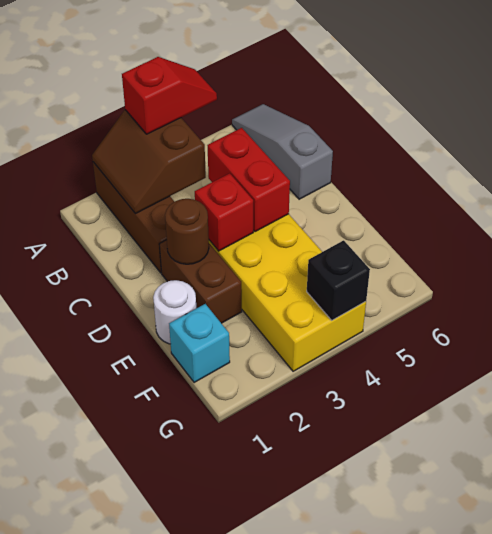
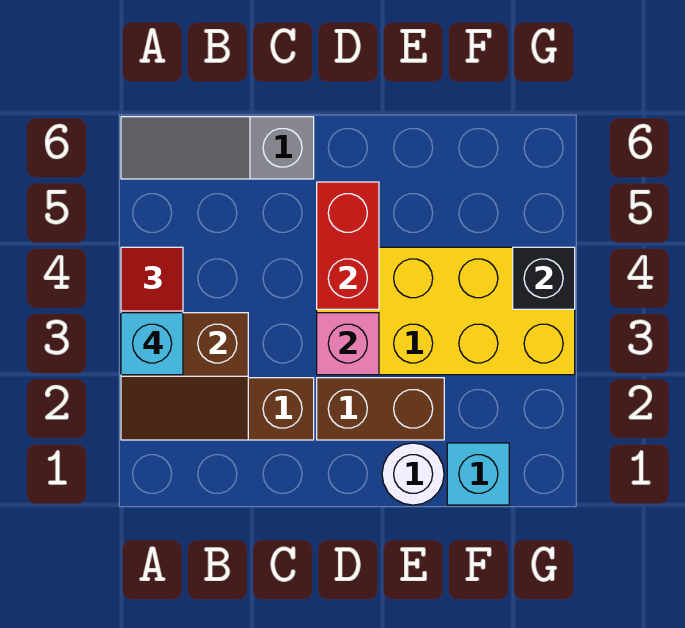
none -> cyan 1x1 brick [121,313,183,375]
red 1x2 brick [207,128,290,232] -> red 1x2 brick turned to [317,182,379,309]
brown 1x1 round brick [165,199,209,264] -> none
red 1x1 brick [195,173,253,251] -> pink 1x1 brick [317,313,379,375]

